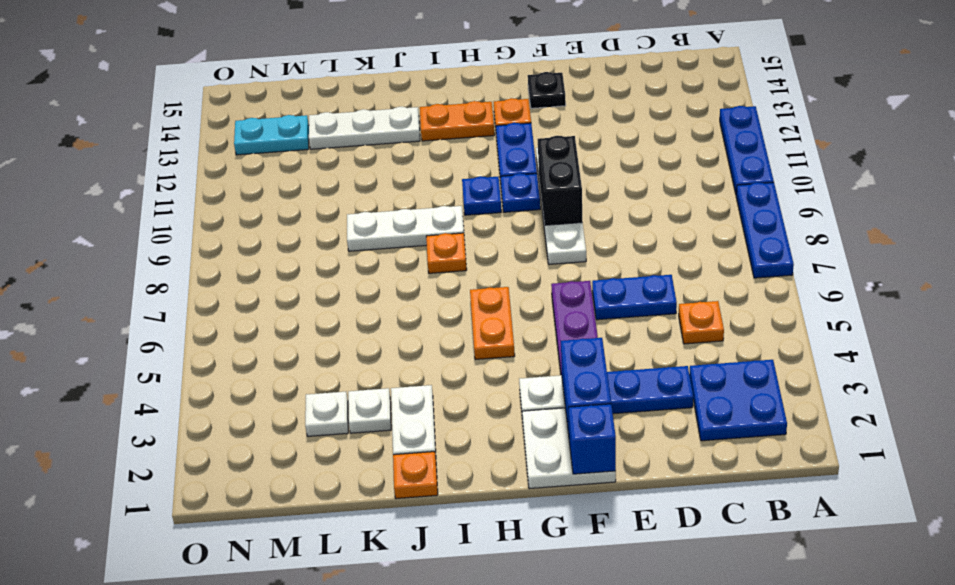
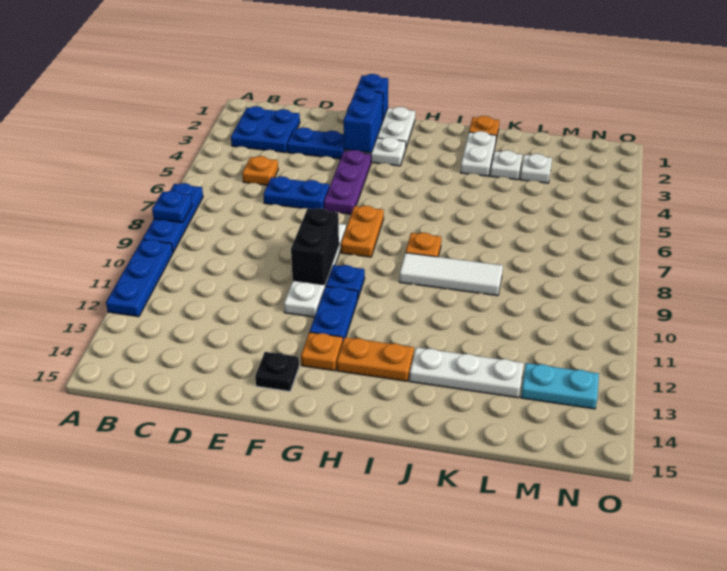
orange 1x2 plate [470,287,515,359] -> orange 1x2 plate moved to [341,206,384,257]
blue 1x1 plate [462,176,501,215] -> blue 1x1 plate moved to [152,191,192,223]
white 1x3 plate [347,206,464,251] -> white 1x3 tile [399,253,503,296]

